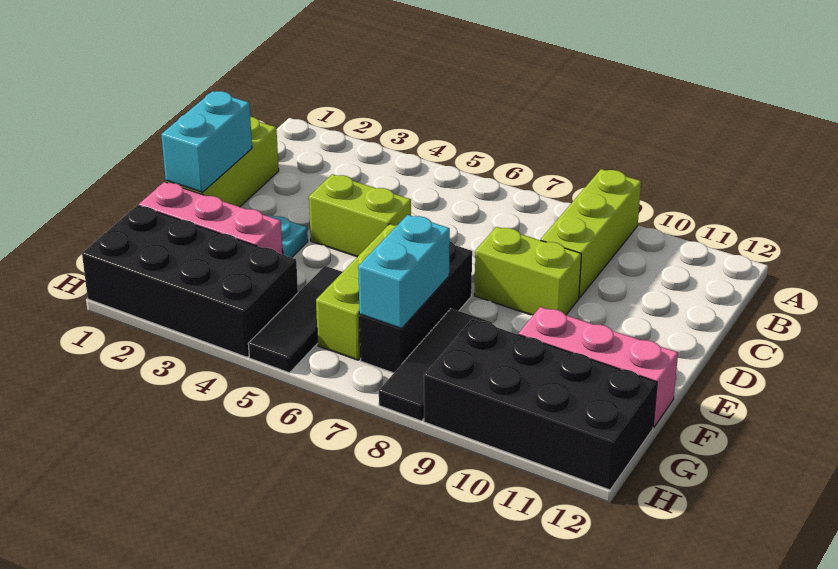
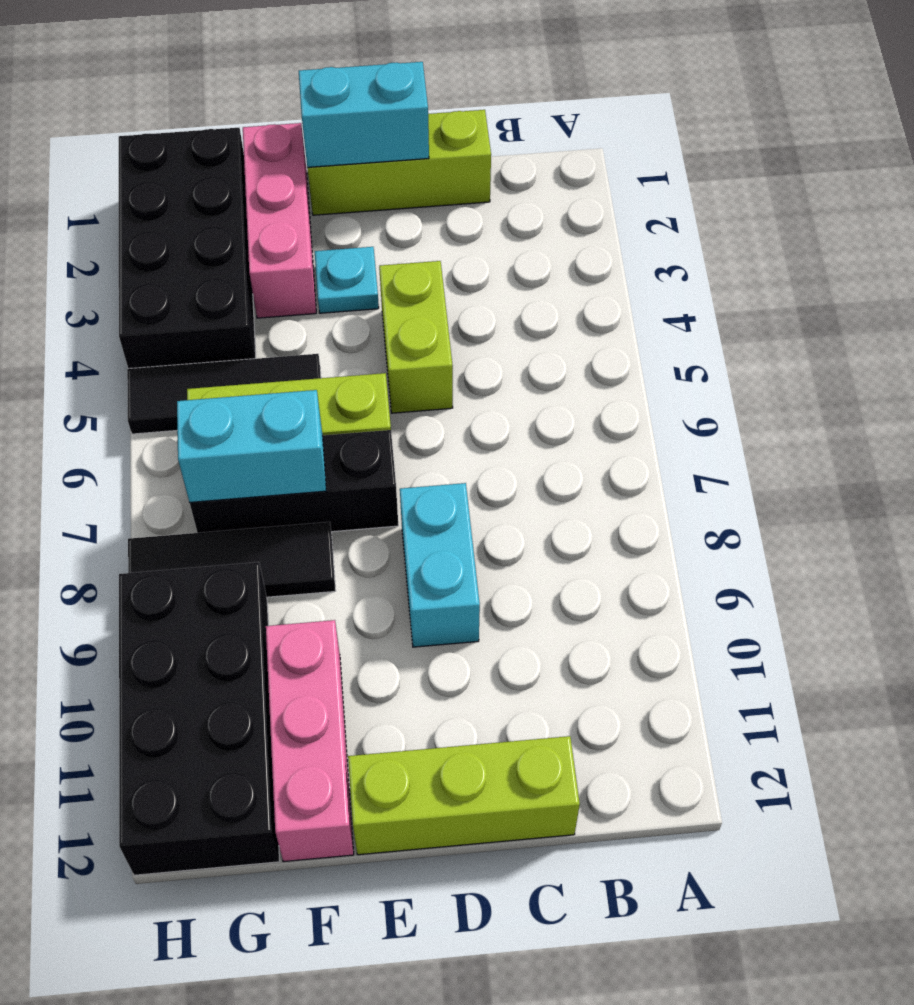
lime 1x3 brick [541,169,641,298] -> lime 1x3 brick moved to [348,736,580,855]
lime 1x2 brick [474,227,581,315] -> cyan 1x2 brick [400,483,480,647]

